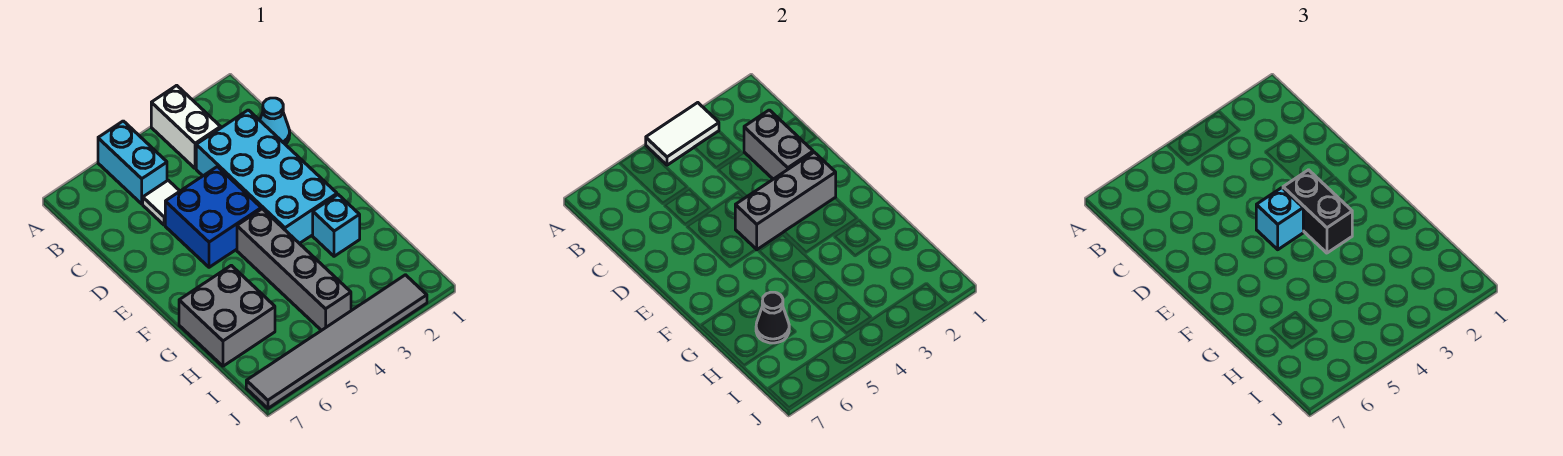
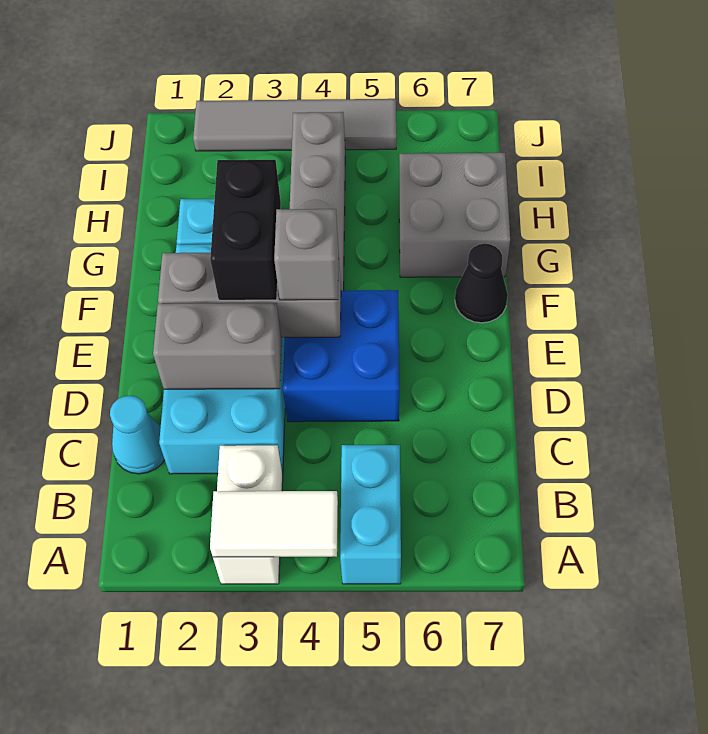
grey 1x2 brick [744,110,813,179] -> grey 1x2 brick turned to [153,303,282,389]
white 1x1 tile [143,180,180,225] -> none
cyan 1x1 brick [1256,188,1303,250] -> grey 1x1 brick [274,209,339,300]
black 1x1 cone [756,292,789,343] -> black 1x1 cone moved to [455,244,508,323]
grey 1x6 tile [246,275,427,408] -> grey 1x4 tile [193,99,396,151]

